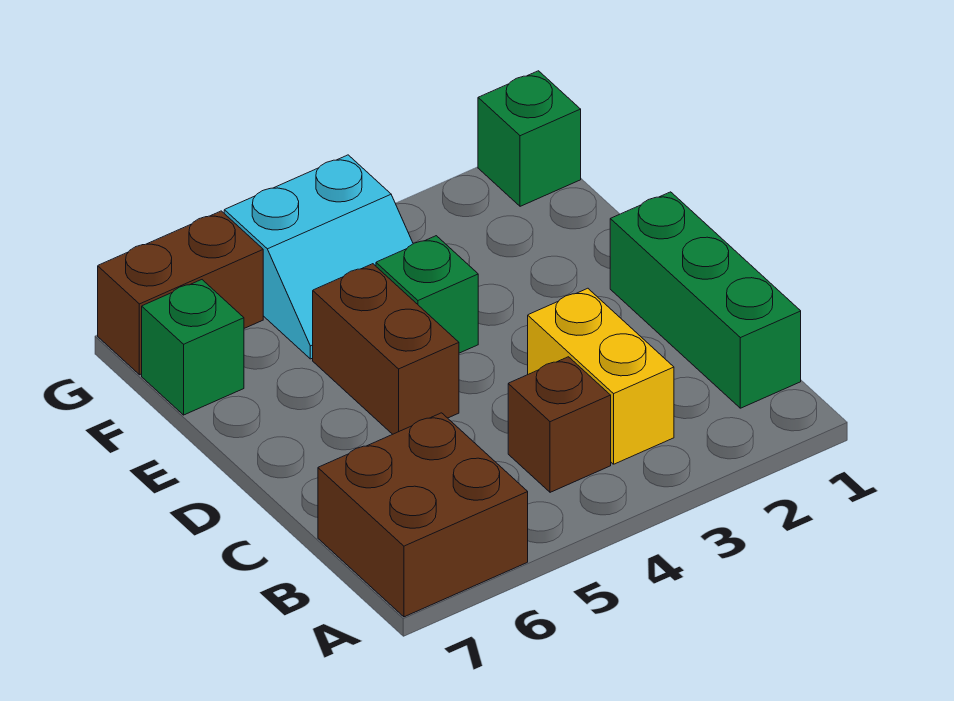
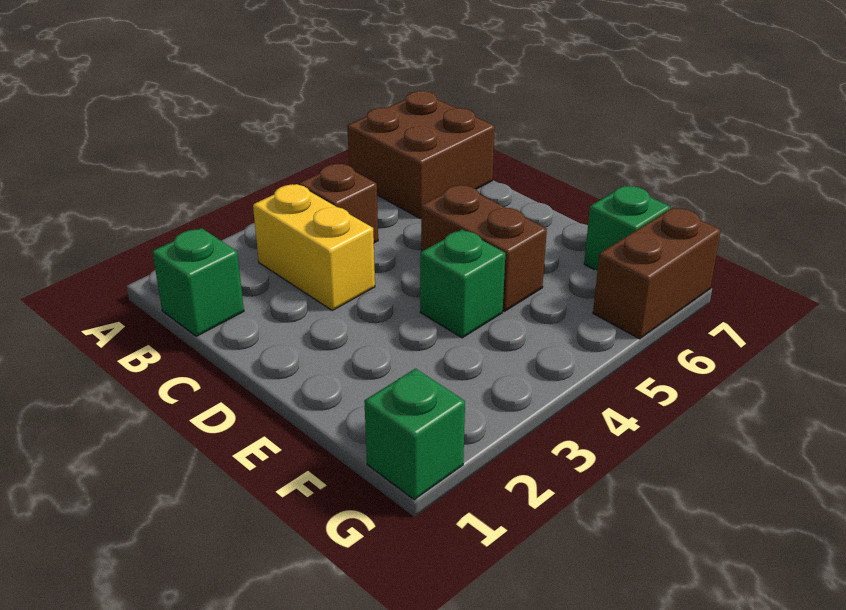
green 1x3 brick [610,192,801,408] -> green 1x1 brick [152,228,244,336]
cyan 2x2 slope [224,155,413,359] -> none

